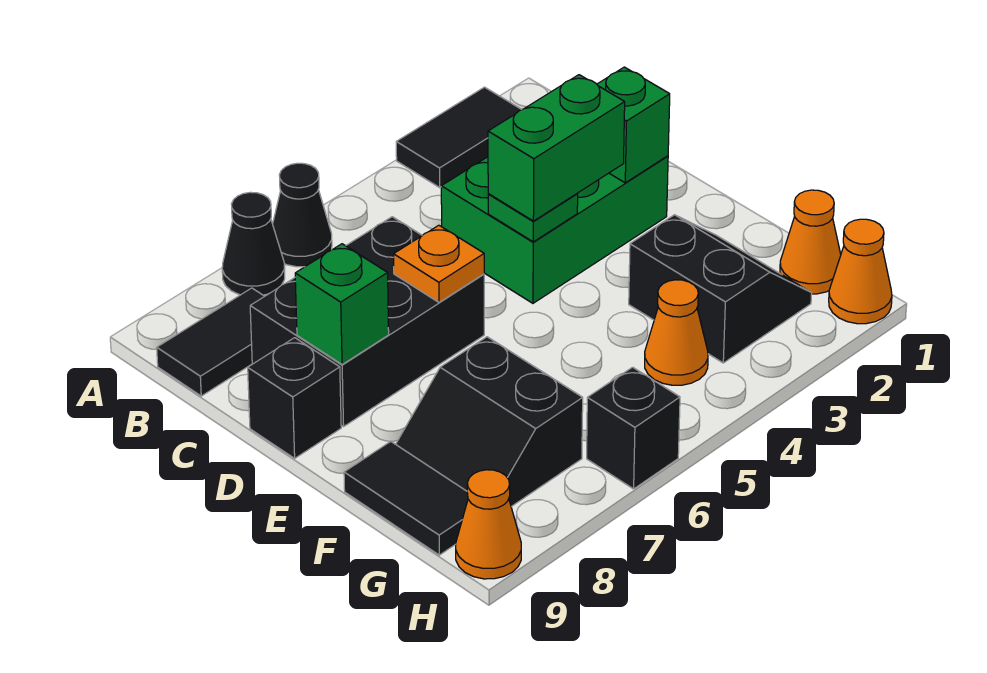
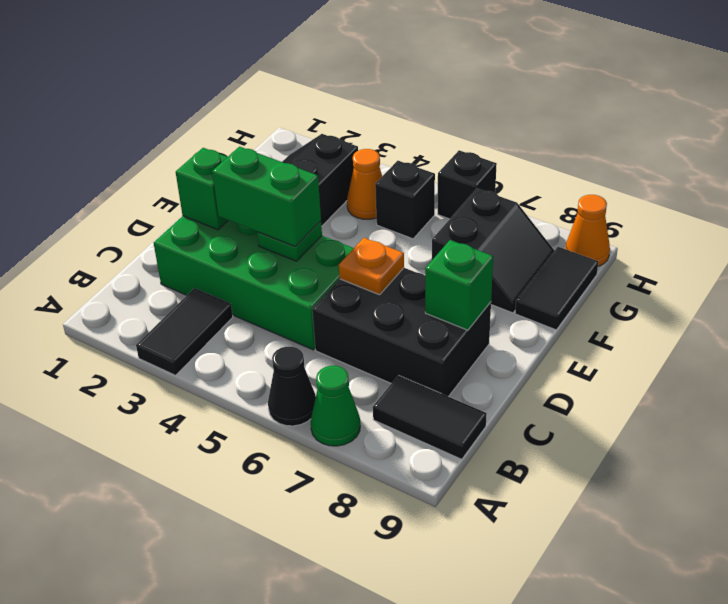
black 1x2 tile [396,87,522,187] -> black 1x2 tile turned to [136,288,233,375]
black 1x1 cone [222,192,285,295] -> green 1x1 cone [311,366,360,446]
green 2x3 brick [441,156,668,303] -> green 2x4 brick [154,216,354,350]
black 1x1 brick [248,338,341,458] -> black 1x1 brick moved to [375,161,435,239]
orange 1x1 cone [780,190,841,294] -> none
orange 1x1 cone [829,219,892,324] -> none

